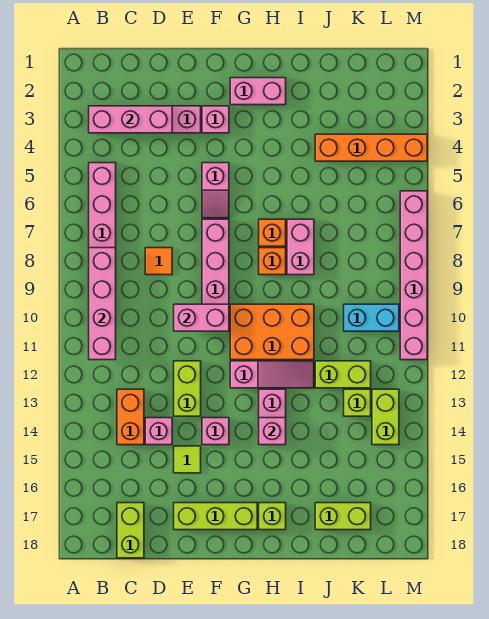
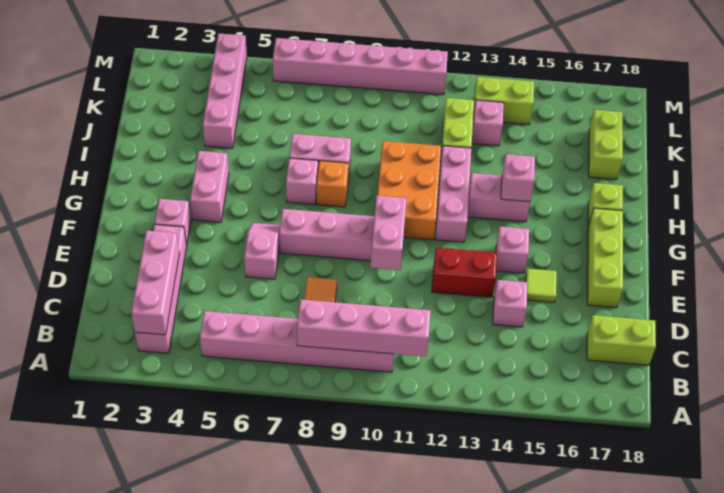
orange 1x2 brick [117,389,144,445] -> none
lime 1x2 brick [174,361,201,416] -> red 1x2 brick [432,248,497,297]
pink 1x2 slope [202,163,229,218] -> pink 1x2 slope turned to [244,223,280,279]
pink 1x2 brick [230,78,286,105] -> pink 1x2 brick moved to [190,151,229,222]
pink 1x3 slope [230,361,314,388] -> pink 1x3 brick [435,146,471,242]
orange 1x1 brick [259,219,286,246] -> pink 1x1 brick [286,158,318,205]
orange 1x4 brick [315,134,427,161] -> pink 1x4 brick [203,33,247,148]
cyan 1x2 brick [344,304,399,331] -> none
lime 1x1 brick [344,389,371,416] -> pink 1x1 brick [472,100,504,146]

